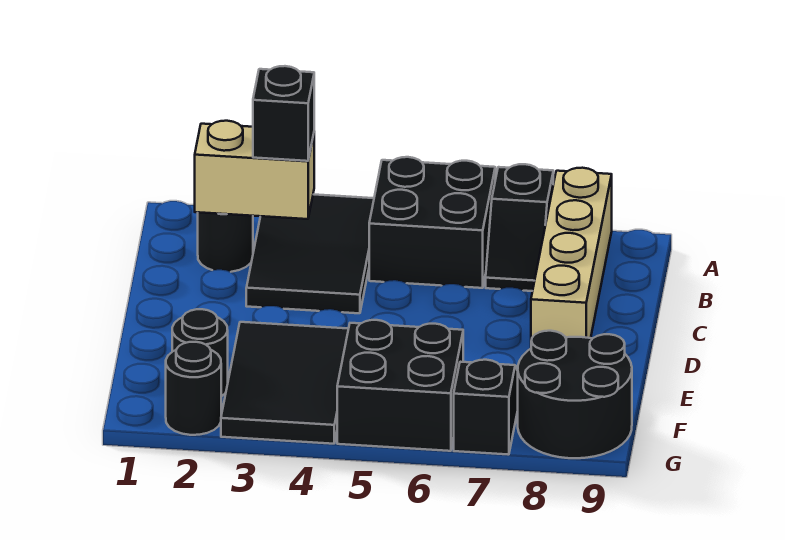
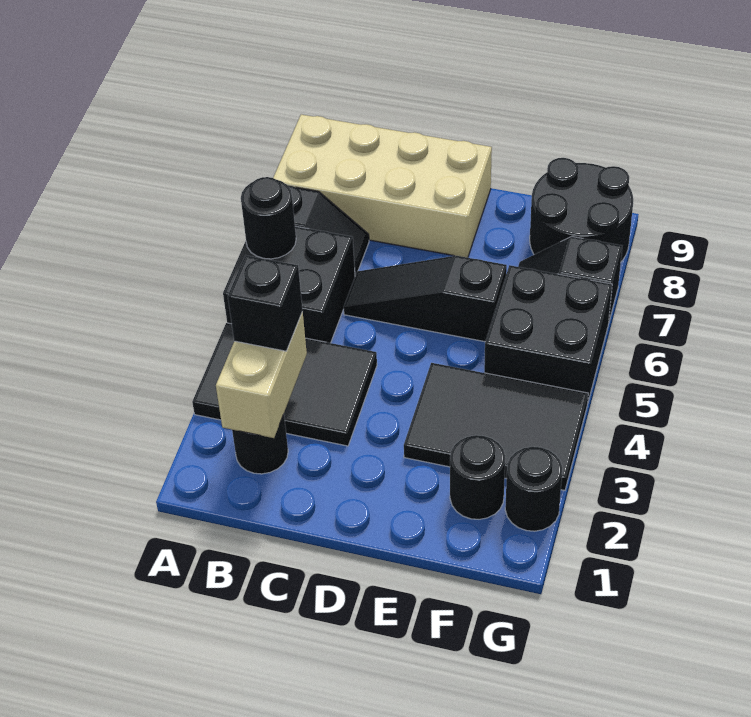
none -> black 1x1 round brick [241,177,296,259]
tan 1x4 brick [531,168,612,341] -> tan 2x4 brick [273,114,492,258]
none -> black 1x3 slope [344,256,507,342]

